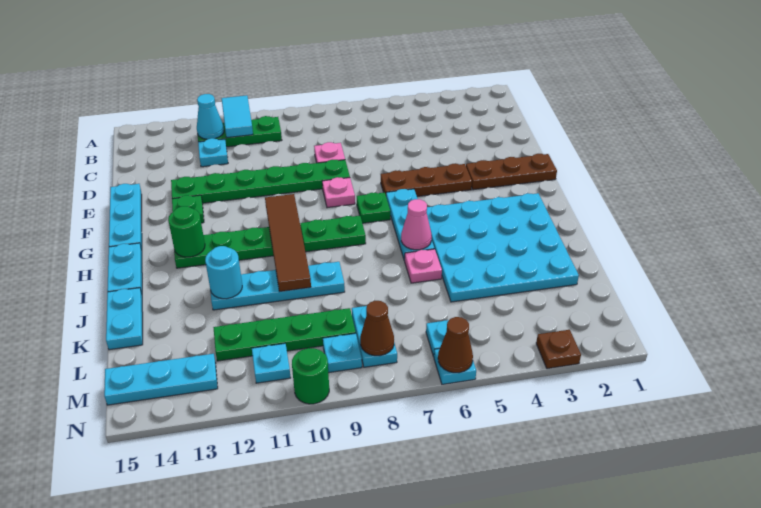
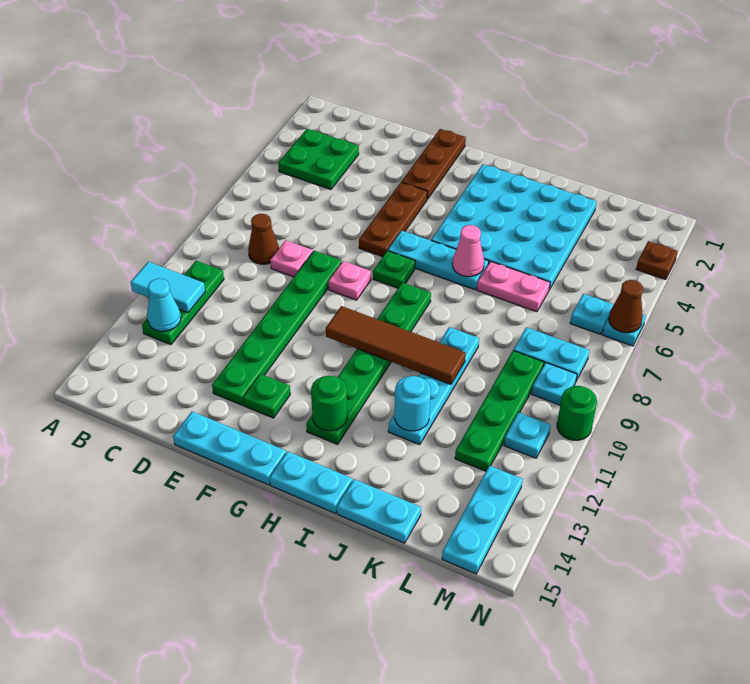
none -> green 2x2 plate [278,129,359,189]
cyan 1x1 plate [198,138,228,167] -> none
pink 1x1 plate [405,249,442,283] -> pink 1x2 plate [477,261,550,312]
brown 1x1 cone [360,301,394,356] -> brown 1x1 cone moved to [248,214,279,264]

